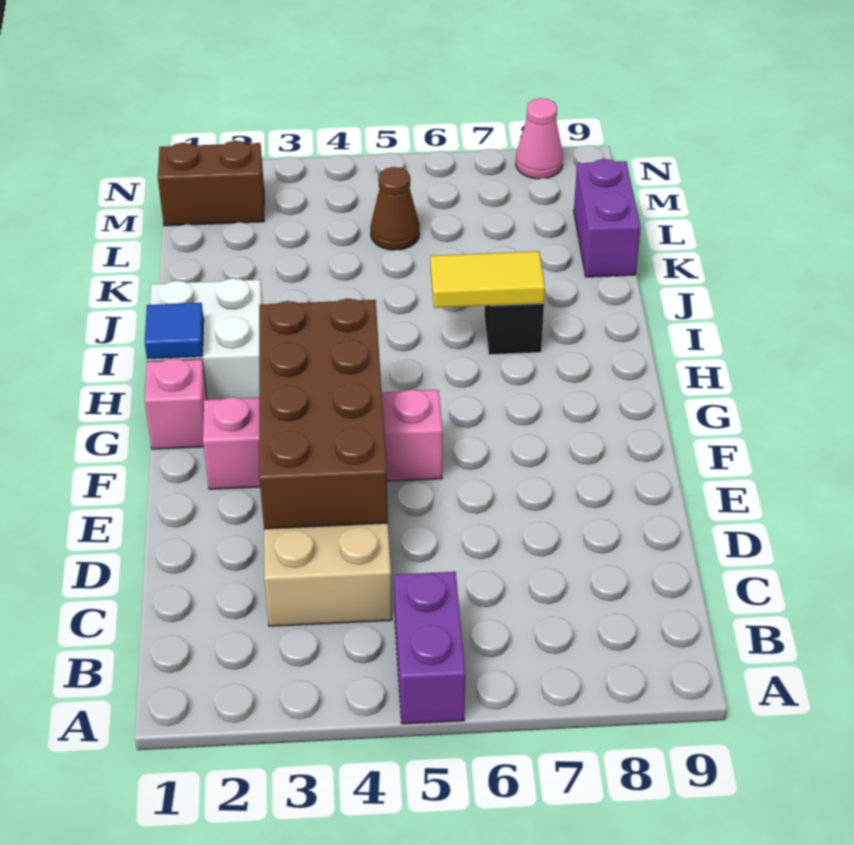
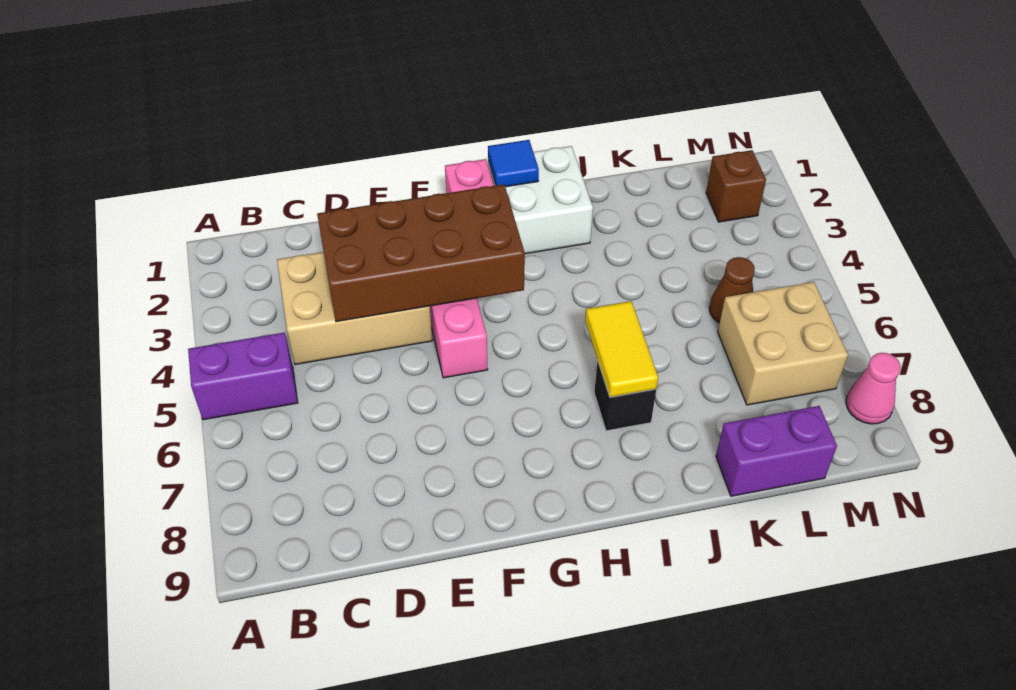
none -> tan 2x2 brick [718,282,848,405]
brown 1x2 brick [158,141,264,226] -> brown 1x1 brick [706,150,766,222]

